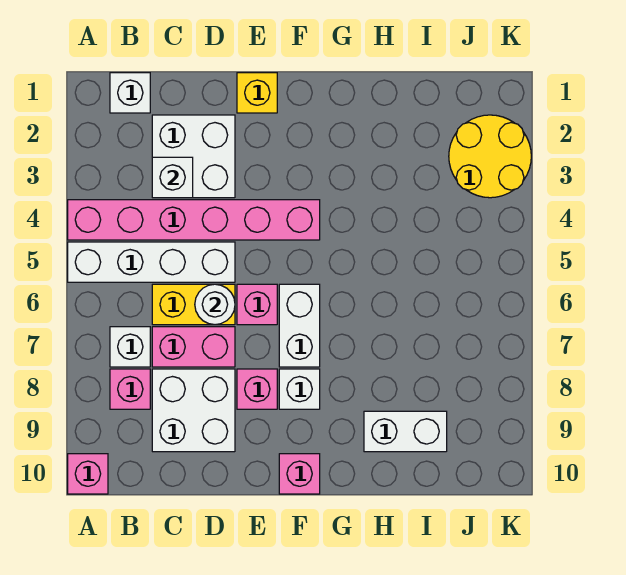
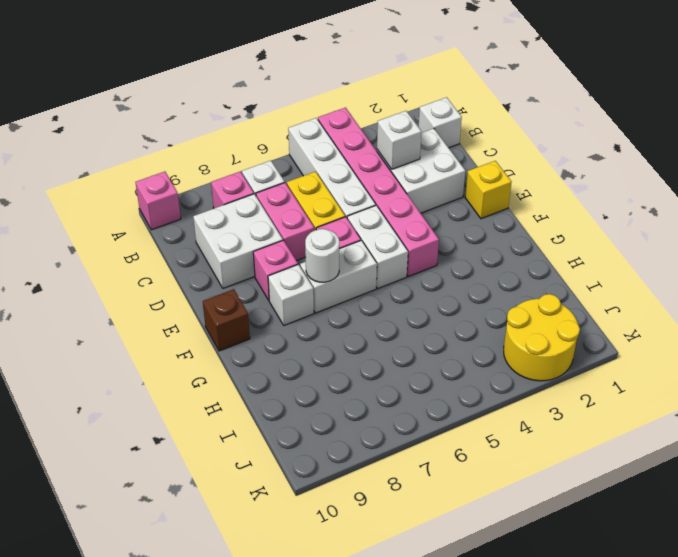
white 1x1 round brick [195,284,235,325] -> white 1x1 round brick moved to [305,229,339,282]
pink 1x1 brick [279,454,320,494] -> brown 1x1 brick [203,289,250,351]
white 1x2 brick [364,411,447,452] -> white 1x2 brick moved to [347,205,408,288]

